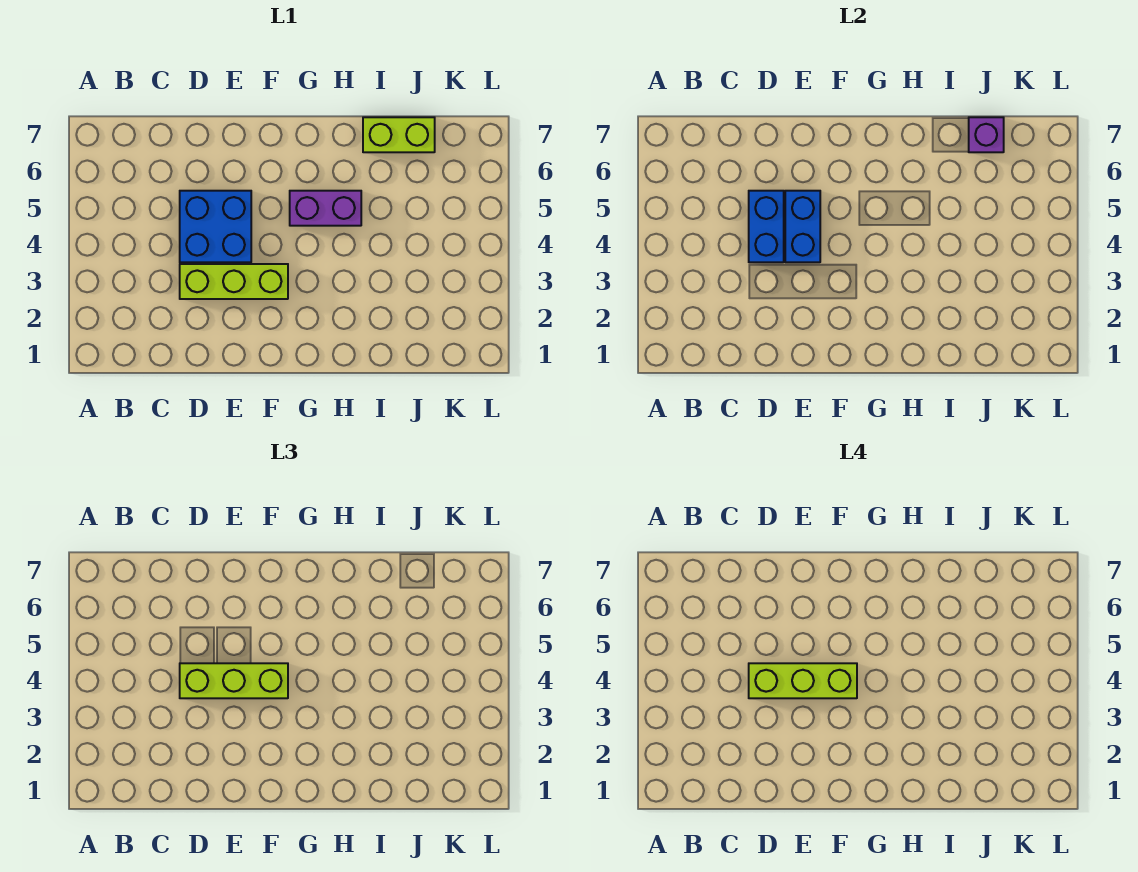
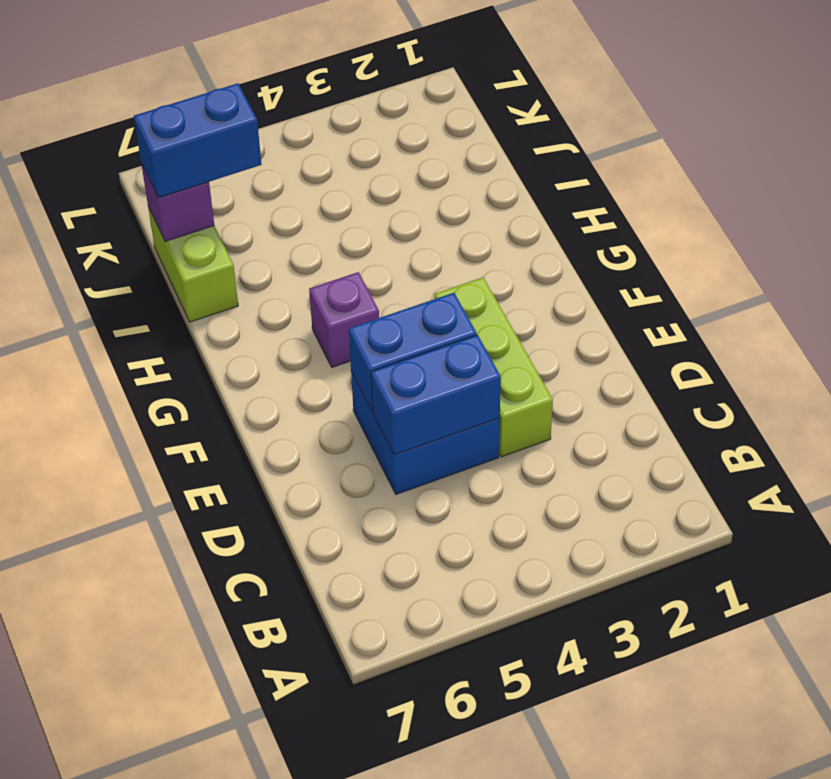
lime 1x3 brick [180,663,288,698] -> none
lime 1x3 brick [749,663,857,698] -> none
purple 1x2 brick [290,191,361,226] -> purple 1x1 brick [309,272,379,367]
none -> blue 1x2 brick [134,83,262,198]

